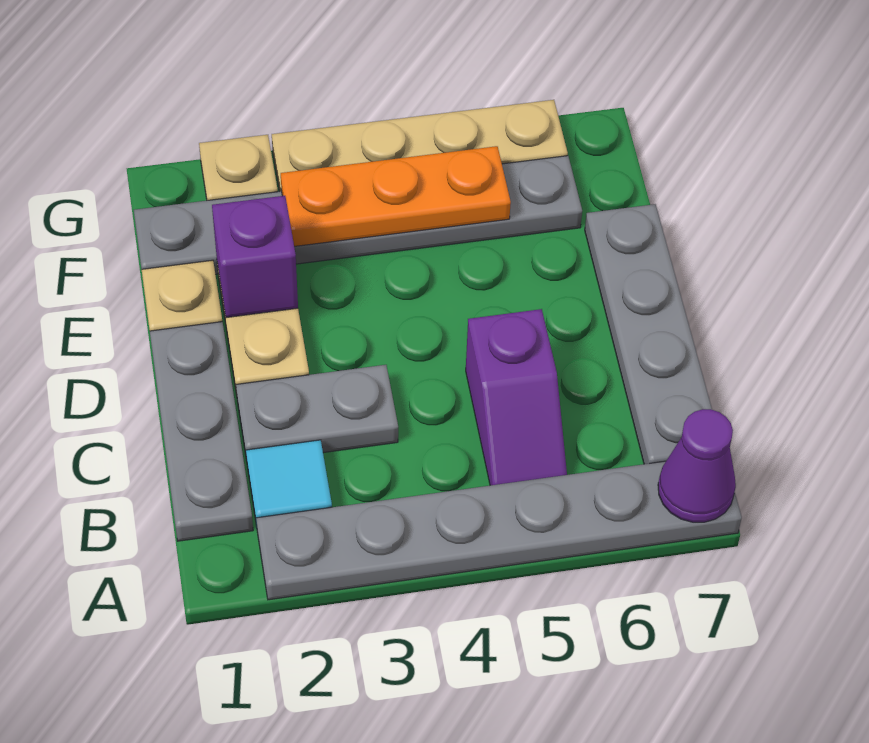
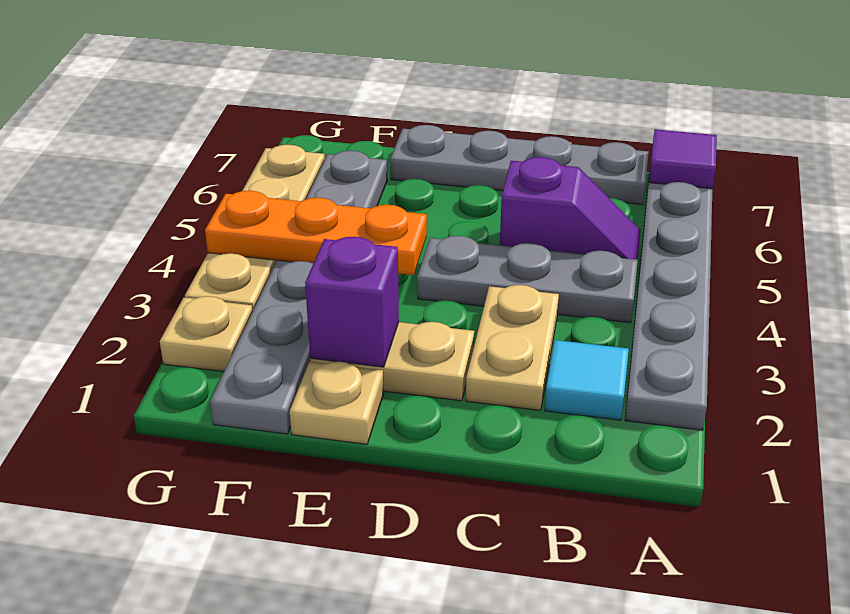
purple 1x1 cone [658,409,736,522] -> purple 1x1 tile [649,129,717,189]
grey 1x3 plate [150,322,253,541] -> grey 1x3 plate moved to [417,236,638,323]
grey 1x2 plate [236,365,398,461] -> tan 1x2 plate [466,285,559,410]
orange 1x3 plate [281,146,511,246] -> orange 1x3 plate turned to [205,191,427,275]

